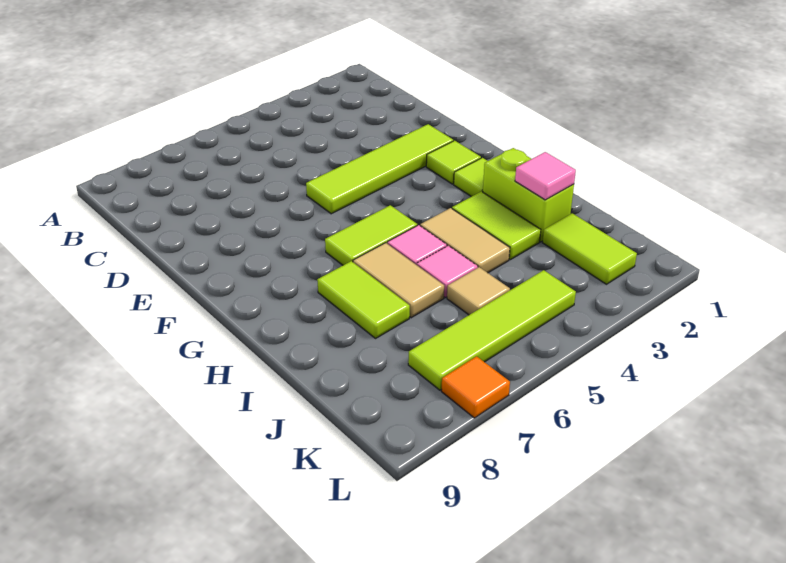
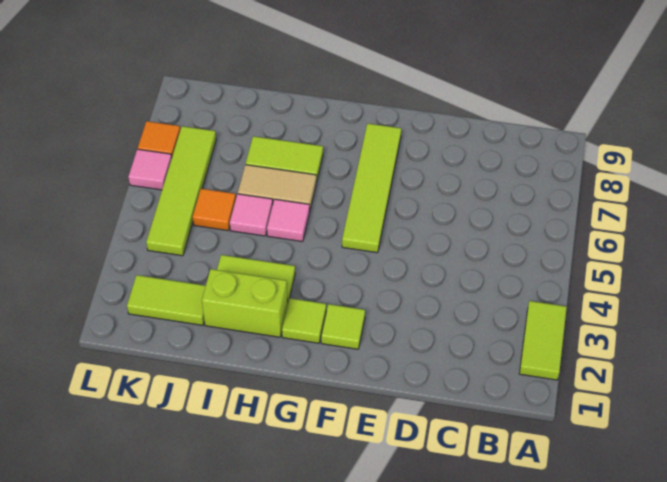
lime 1x4 tile [306,124,453,214] -> lime 1x4 tile moved to [342,123,401,253]
lime 1x2 tile [325,205,417,265] -> lime 1x2 tile moved to [519,301,567,380]
tan 1x2 tile [420,208,510,273] -> none
pink 1x1 tile [515,152,576,200] -> pink 1x1 tile moved to [128,149,172,190]
tan 1x1 tile [447,267,510,315] -> orange 1x1 tile [193,189,236,231]

